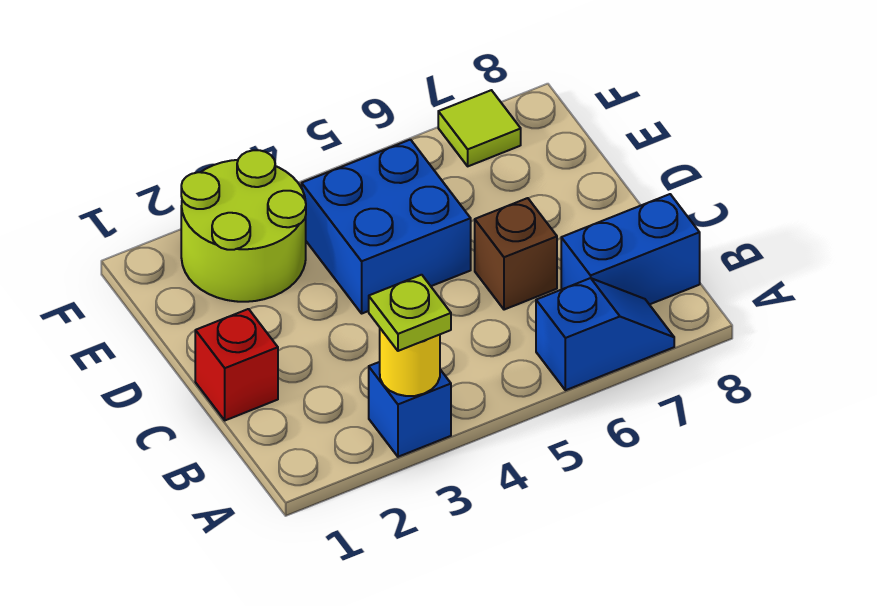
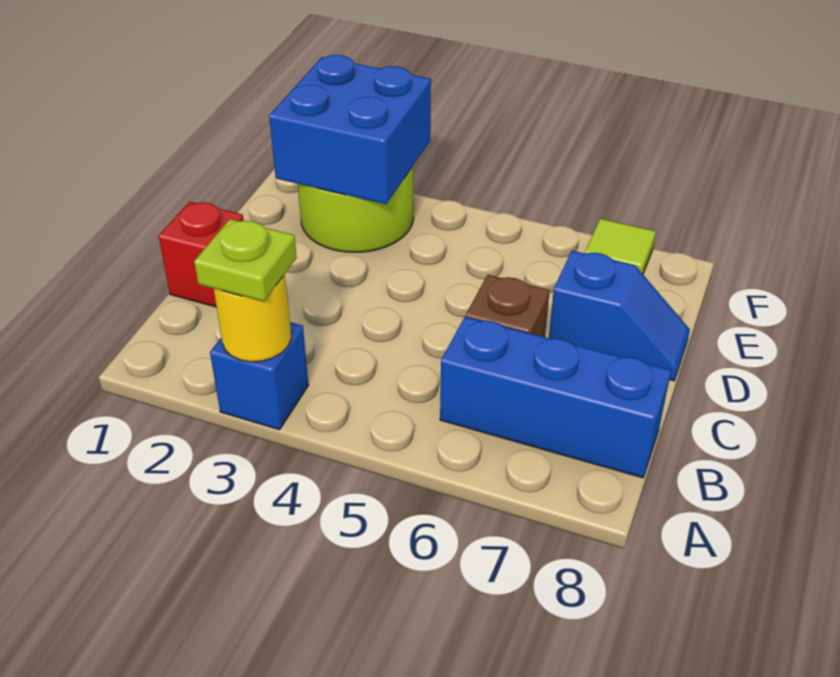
blue 1x2 slope [536,278,674,390] -> blue 1x2 slope moved to [549,251,690,381]
blue 1x2 brick [561,194,700,305] -> blue 1x3 brick [440,317,671,478]
blue 2x2 brick [302,140,471,313] -> blue 2x2 brick moved to [269,55,431,204]

